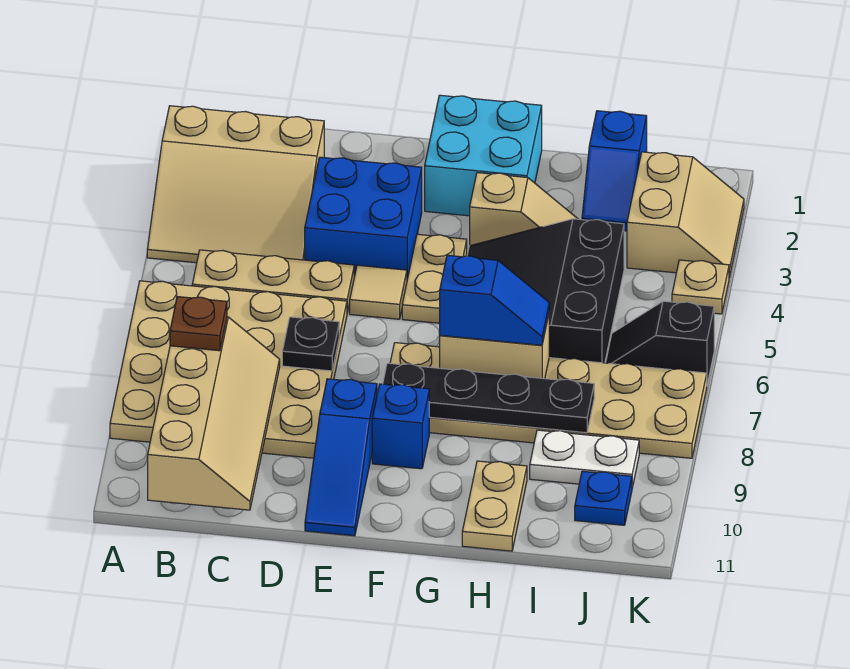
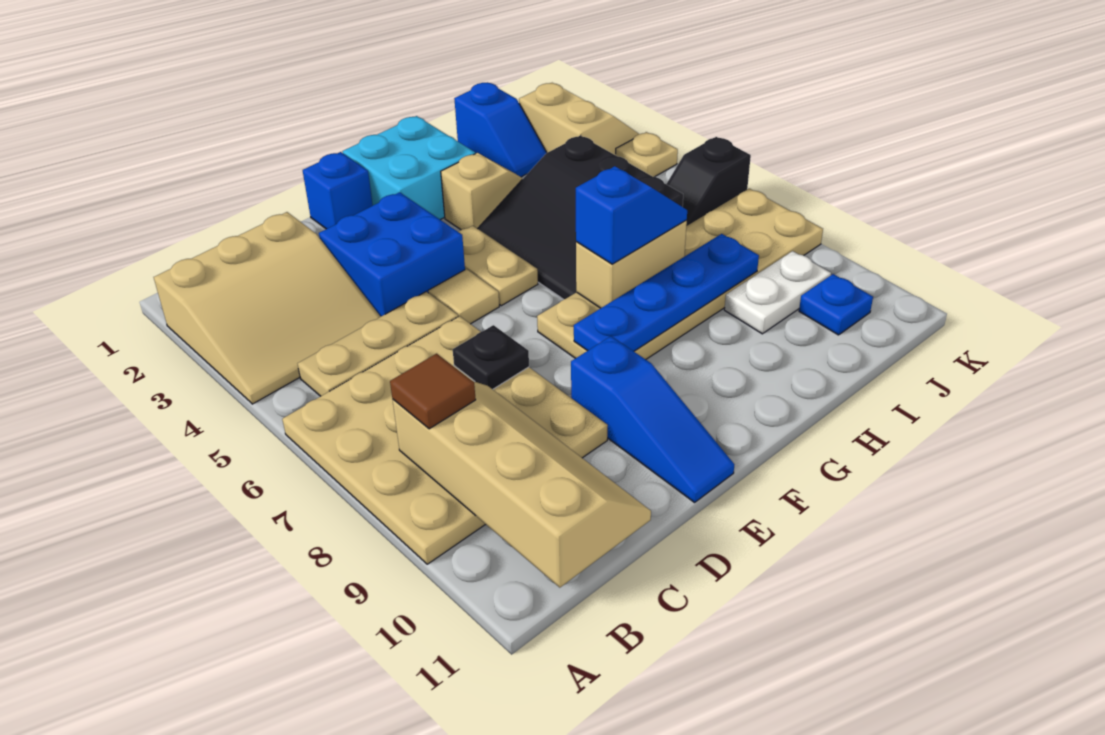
brown 1x1 plate [170,297,227,351] -> brown 1x1 tile [390,354,476,429]
black 1x4 plate [383,363,594,433] -> blue 1x4 plate [574,234,759,351]
blue 1x1 brick [372,384,430,469] -> blue 1x1 brick moved to [303,152,373,229]
tan 1x2 plate [462,461,527,551] -> none

